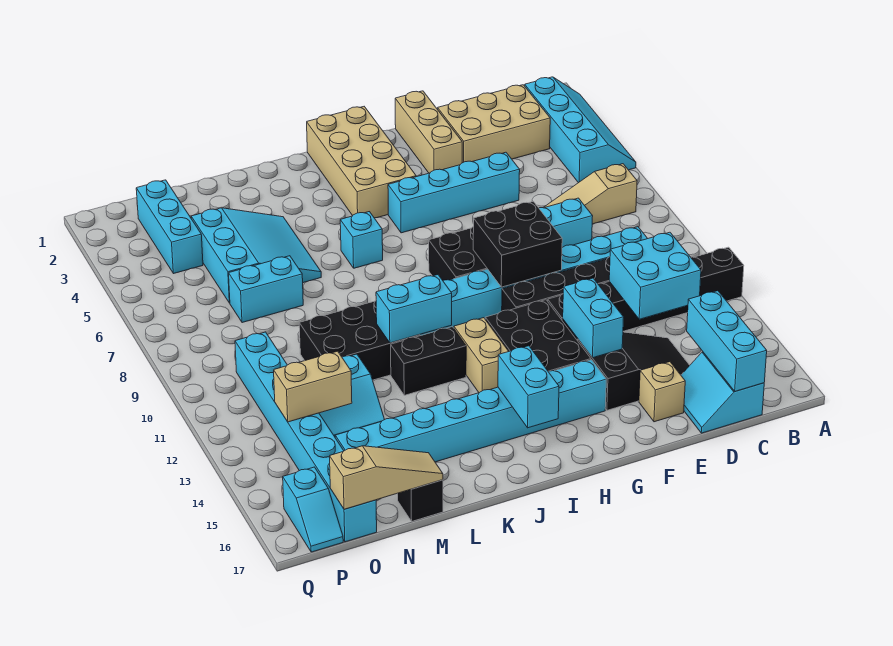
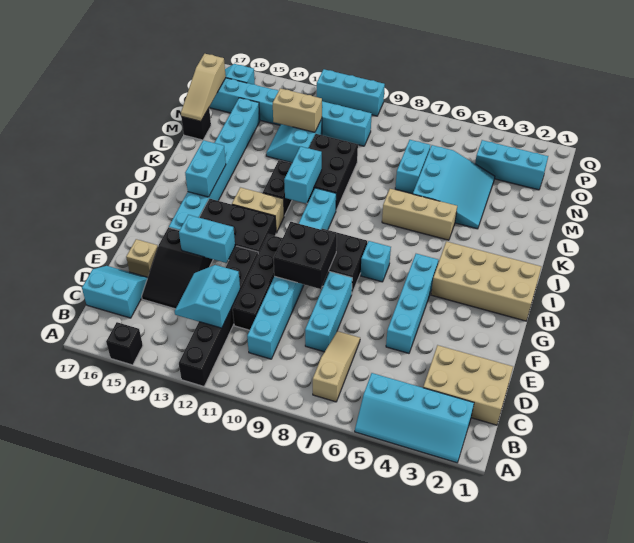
none -> black 1x1 brick [106,322,143,365]
tan 2x3 brick [438,85,550,163] -> tan 2x3 brick turned to [423,345,513,425]
cyan 2x2 brick [609,232,701,319] -> cyan 2x2 slope [175,265,240,328]
cyan 1x3 brick [687,291,767,391] -> cyan 1x3 brick moved to [317,69,385,116]
tan 1x3 brick [395,91,462,173] -> tan 1x3 brick moved to [382,189,457,240]
cyan 1x2 brick [498,346,559,428] -> cyan 1x2 brick turned to [185,140,226,197]
cyan 1x1 brick [340,212,383,268] -> cyan 1x1 brick moved to [361,241,391,282]
cyan 3x3 slope [191,208,321,303] -> cyan 3x3 slope turned to [413,145,495,229]
tan 1x2 brick [274,351,352,422] -> tan 1x2 brick turned to [273,88,322,132]

